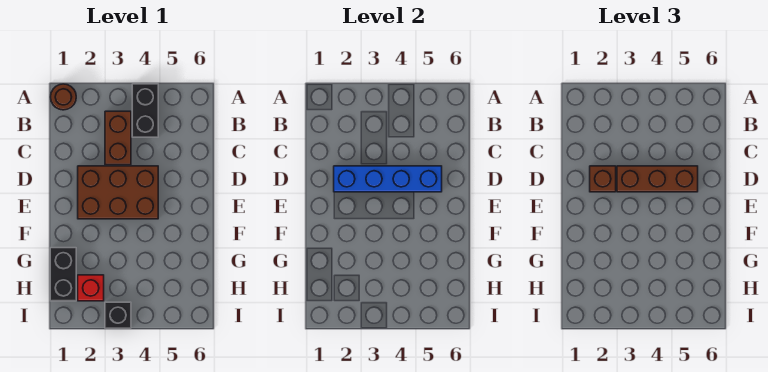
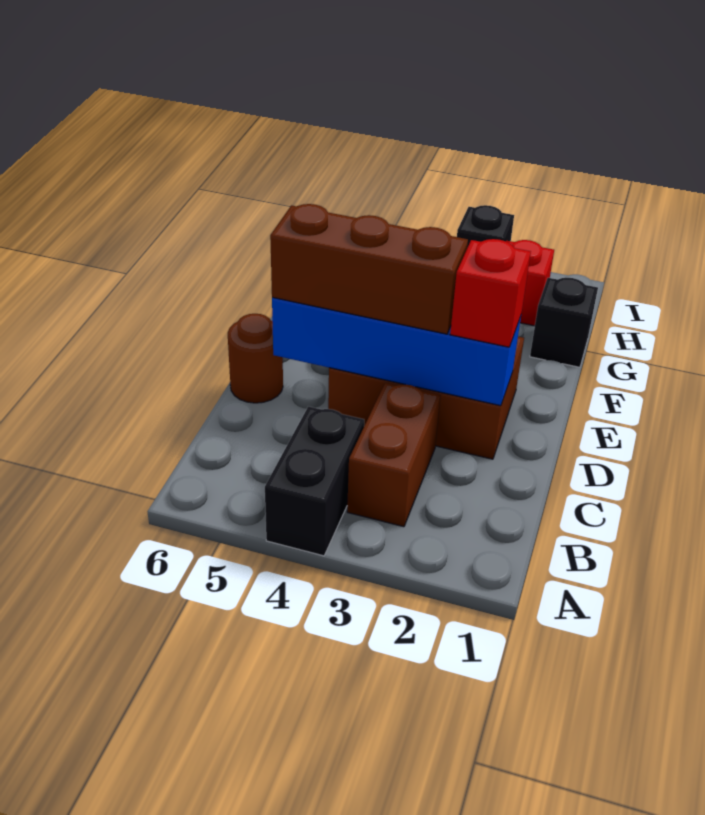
brown 1x1 round brick [51,84,76,110] -> brown 1x1 round brick moved to [228,314,283,403]
brown 1x1 brick [590,166,616,192] -> red 1x1 brick [450,239,531,347]
black 1x2 brick [50,248,76,301] -> black 1x1 brick [530,278,598,367]

